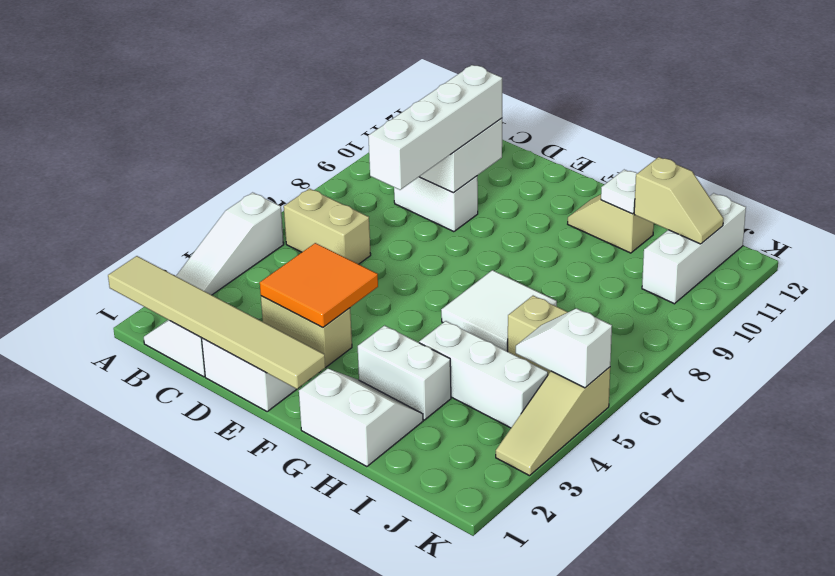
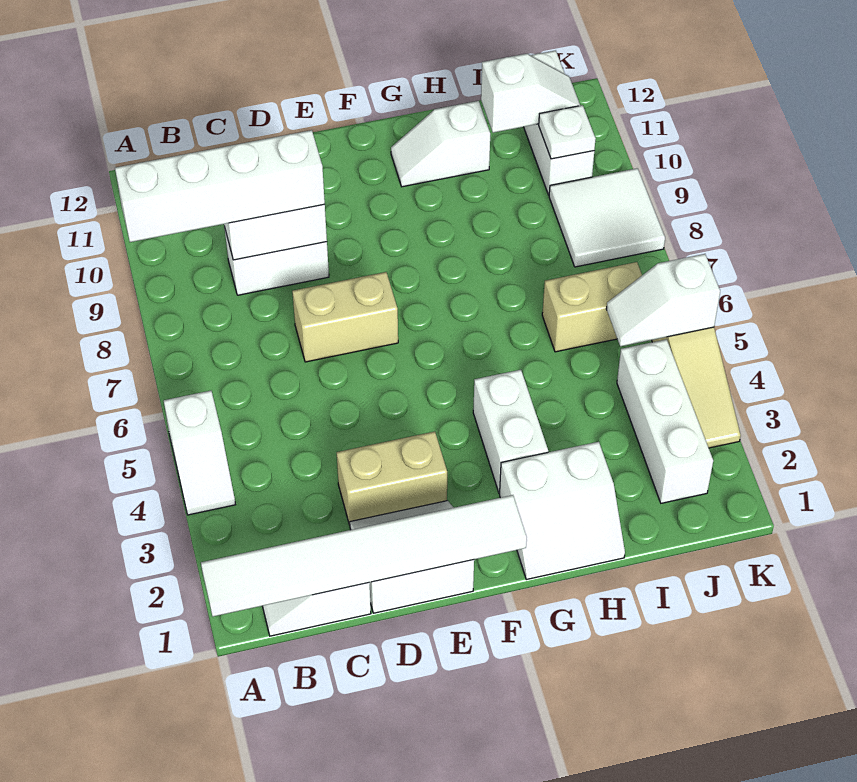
tan 1x6 tile [108,256,325,389] -> white 1x6 tile [201,495,527,617]
white 1x3 slope [176,193,284,295] -> white 1x2 slope [164,391,235,515]
tan 1x2 brick [284,189,371,264] -> tan 1x2 brick moved to [292,272,398,362]
orange 2x2 tile [260,243,378,328] -> none
white 1x4 brick [368,65,502,190] -> white 1x4 brick turned to [115,130,325,242]
white 2x2 slope [299,369,423,467] -> white 2x2 slope turned to [500,442,625,579]
white 1x2 brick [358,325,451,420] -> white 1x2 brick turned to [473,370,548,493]
white 2x2 tile [441,270,557,351] -> white 2x2 tile moved to [549,168,665,267]
tan 1x2 slope [568,194,654,253] -> white 1x2 slope [391,101,490,187]
white 1x3 brick [419,321,548,428] -> white 1x3 brick turned to [617,339,713,503]
white 1x1 plate [601,170,637,214] -> white 1x1 plate moved to [539,105,596,159]
tan 1x2 slope [634,157,723,244] -> white 1x2 slope [481,54,580,133]

